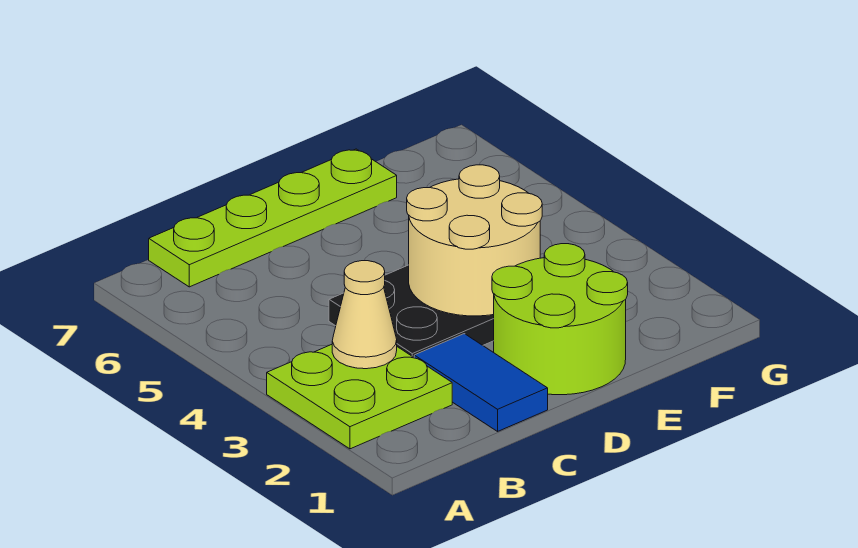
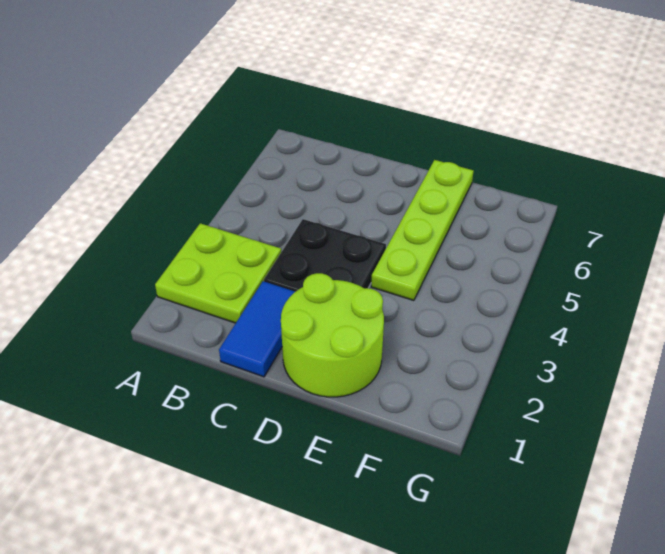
tan 1x1 cone [332,261,397,369] -> none
lime 1x4 plate [149,149,397,287] -> lime 1x4 plate turned to [371,160,474,300]
tan 2x2 round brick [407,165,542,316] -> none

